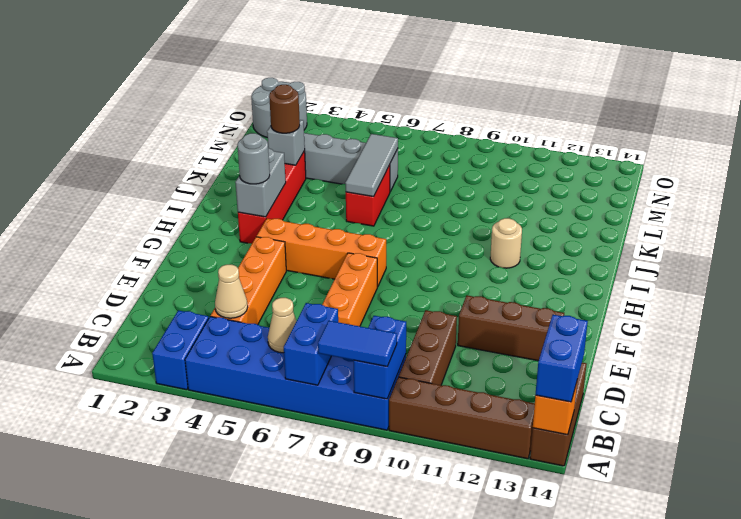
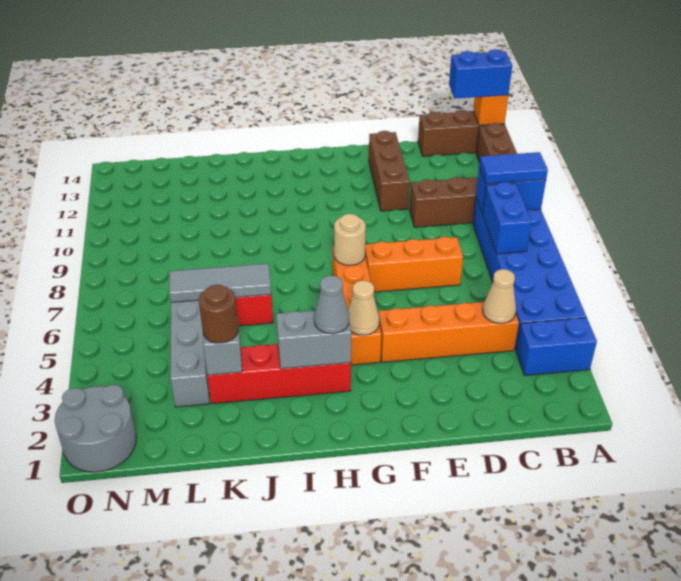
blue 1x2 brick [284,303,338,385] -> blue 1x2 brick turned to [482,182,532,254]
blue 1x2 tile [318,321,397,367] -> blue 1x2 tile turned to [479,152,548,184]
tan 1x1 cone [268,298,296,353] -> tan 1x1 cone moved to [348,281,379,335]
grey 1x1 round brick [237,133,270,184] -> grey 1x1 cone [314,276,349,334]
tan 1x1 round brick [490,218,522,268] -> tan 1x1 round brick moved to [334,214,366,265]

